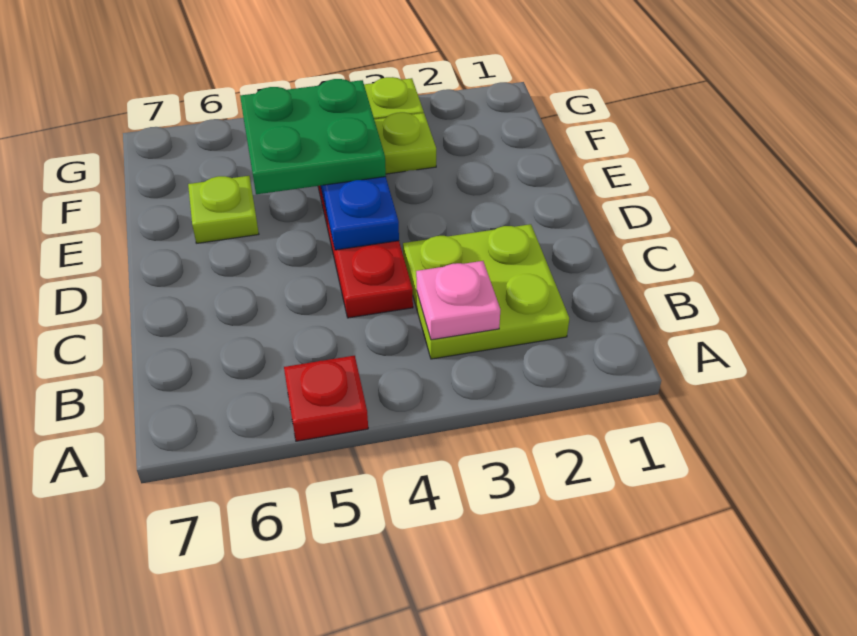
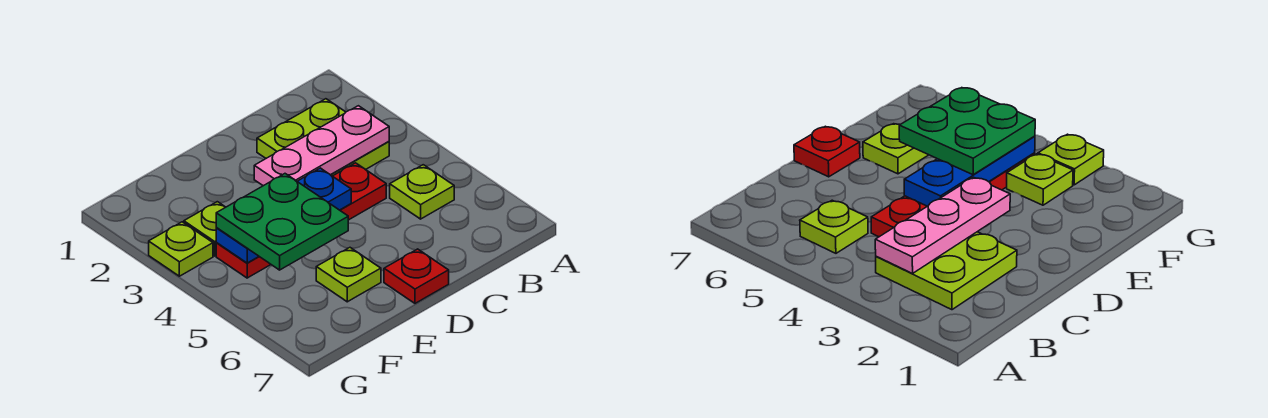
red 1x1 plate [284,356,368,441] -> red 1x1 plate moved to [384,249,449,303]
pink 1x1 plate [416,261,500,340] -> pink 1x3 plate [254,106,389,186]
none -> lime 1x1 plate [390,165,454,219]

